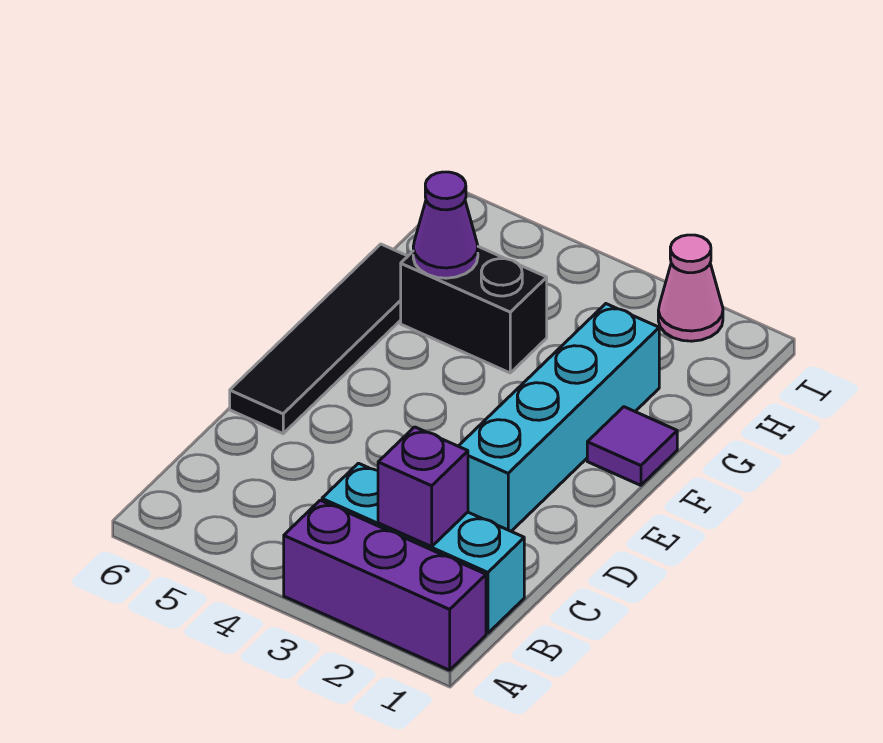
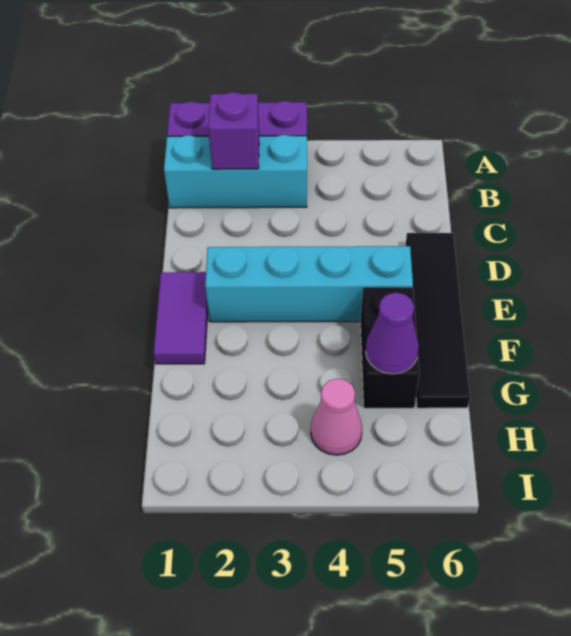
cyan 1x4 brick [459,304,659,531] -> cyan 1x4 brick turned to [205,246,413,322]
purple 1x1 tile [587,407,677,485] -> purple 1x2 tile [154,272,208,364]
black 1x2 brick [401,247,547,373] -> black 1x2 brick turned to [360,287,419,408]
pink 1x1 cone [658,235,723,341] -> pink 1x1 cone moved to [311,379,362,455]

